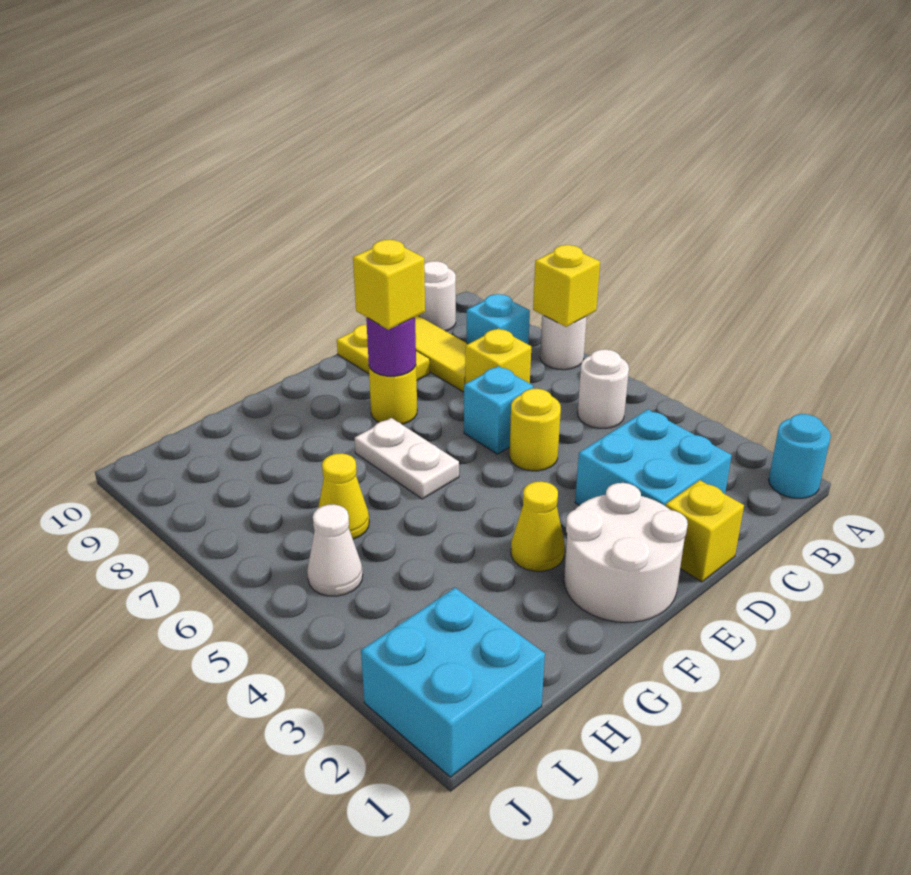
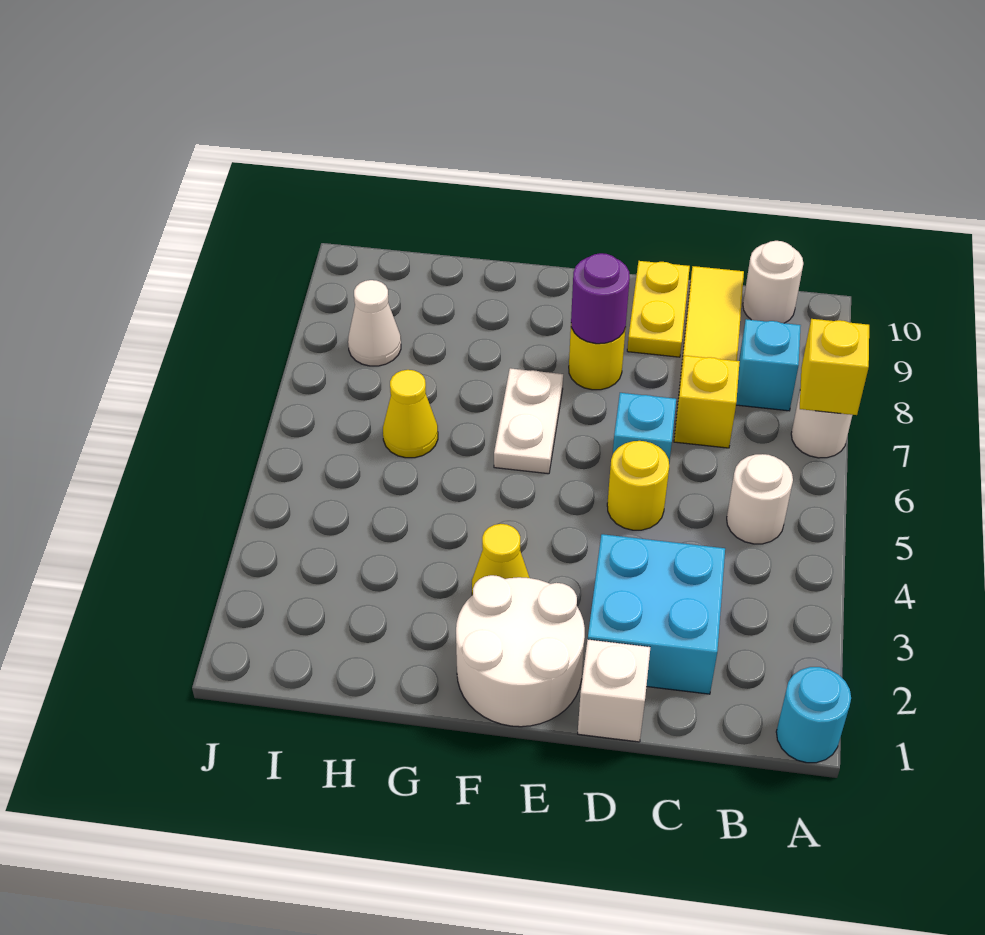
yellow 1x1 brick [665,480,744,582] -> white 1x1 brick [578,639,650,742]
yellow 1x1 brick [353,240,425,330] -> none
cyan 2x2 brick [361,588,545,777] -> none
white 1x1 cone [307,504,363,596] -> white 1x1 cone moved to [348,280,401,366]

